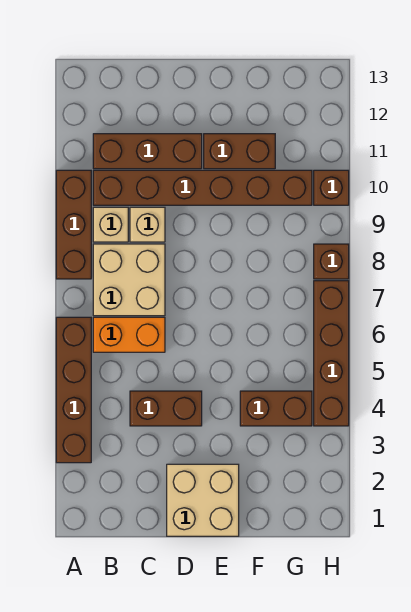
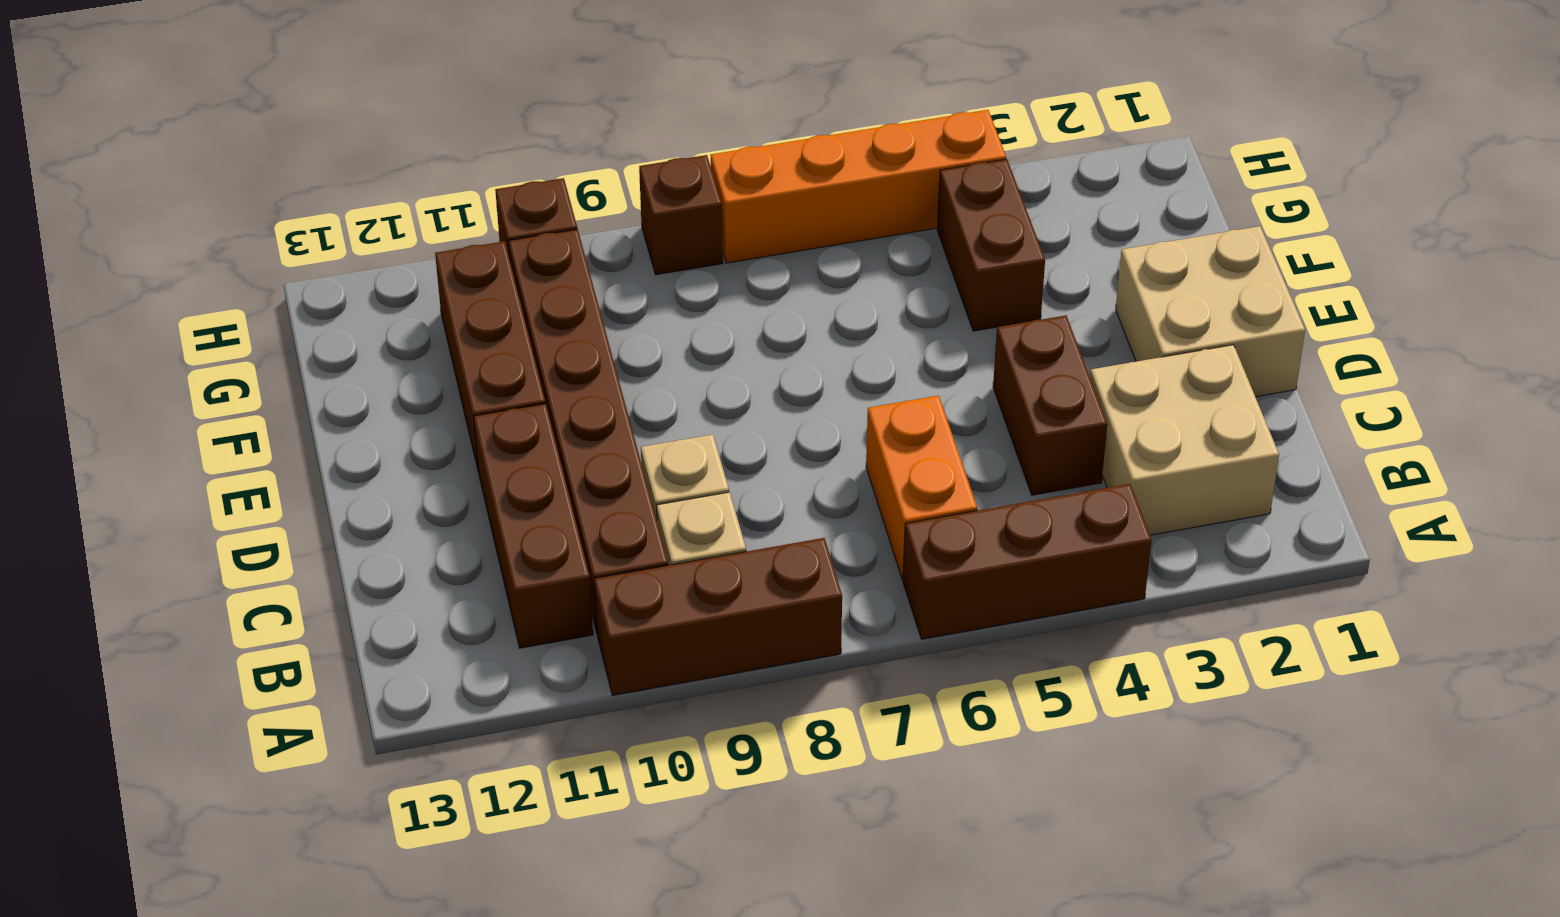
brown 1x4 brick [56,317,91,463] -> brown 1x3 brick [903,484,1152,639]
tan 2x2 brick [93,244,165,316] -> tan 2x2 brick moved to [1090,345,1279,535]
brown 1x2 brick [204,134,275,169] -> brown 1x3 brick [435,241,546,473]
brown 1x4 brick [314,281,349,426] -> orange 1x4 brick [710,110,1006,263]

